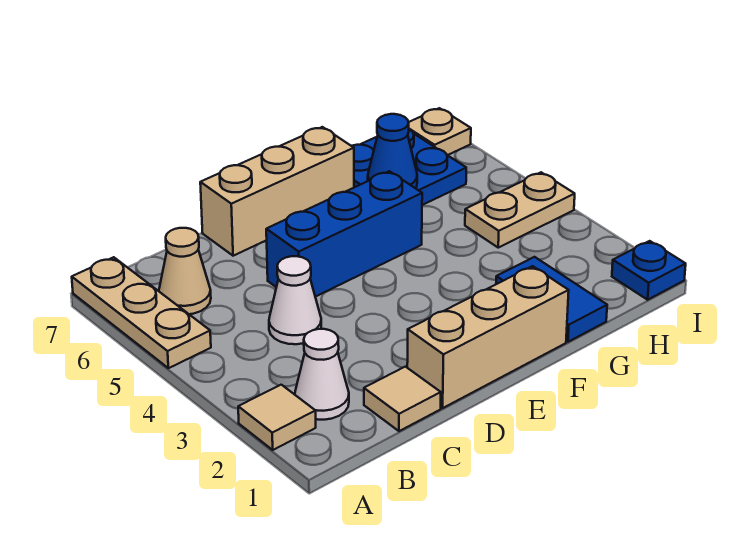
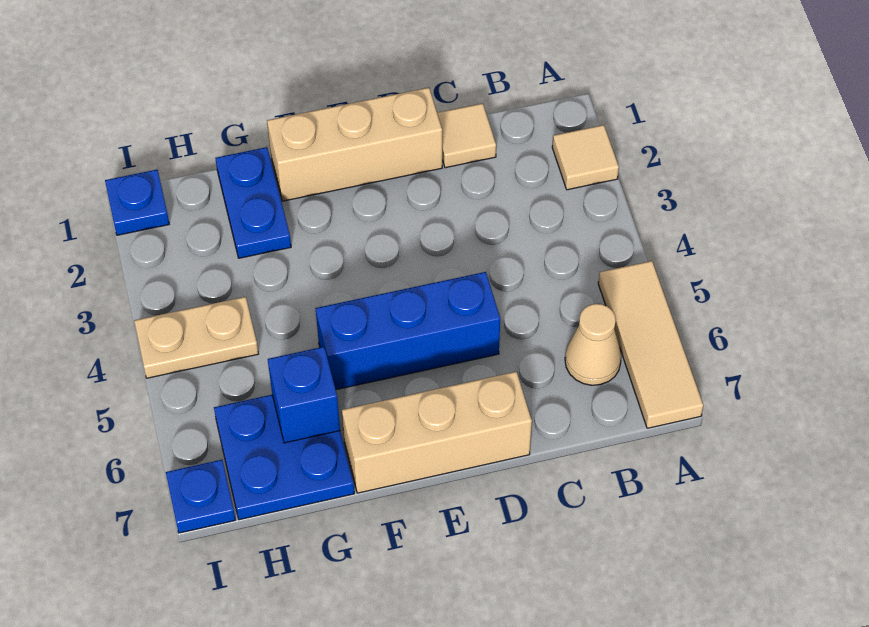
tan 1x3 plate [72,257,211,368] -> tan 1x3 tile [598,261,703,428]
white 1x1 cone [295,329,349,420] -> none
white 1x1 cone [269,256,321,344] -> none
blue 1x2 tile [496,257,607,342] -> blue 1x2 plate [215,147,291,258]
blue 1x1 cone [368,114,417,188] -> blue 1x1 brick [268,347,340,443]
tan 1x1 plate [409,108,471,155] -> blue 1x1 plate [166,460,236,533]

